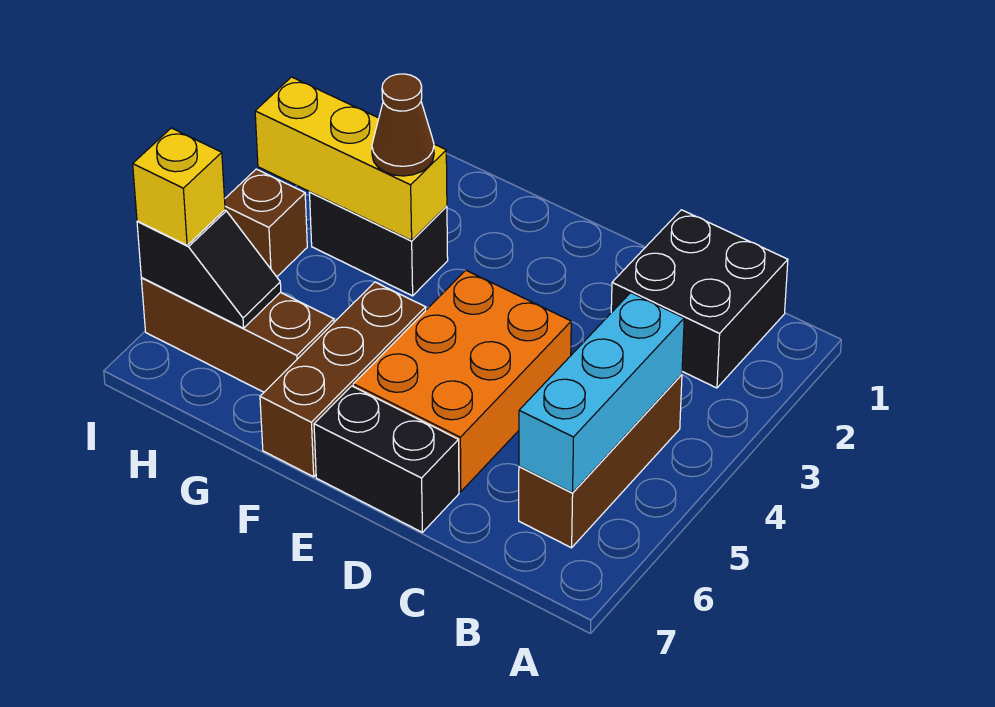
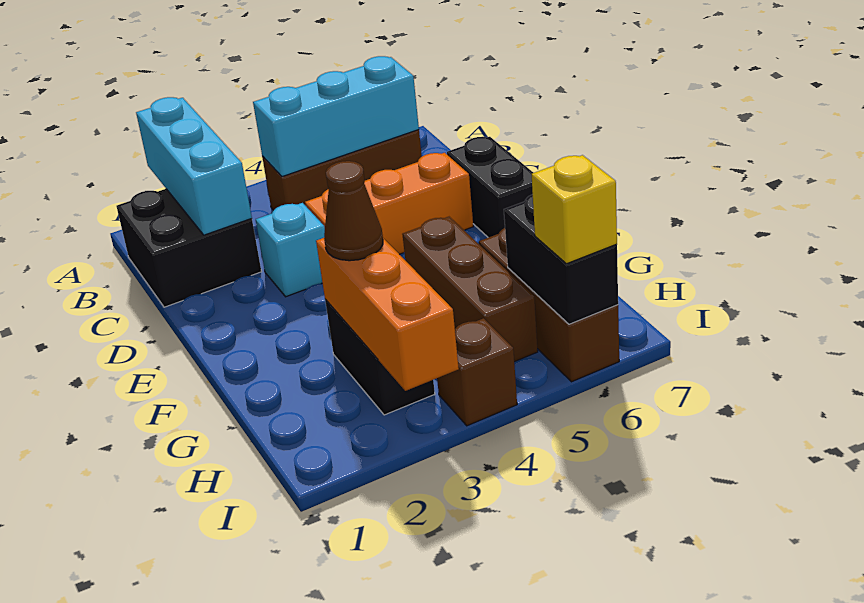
none -> cyan 1x3 brick [136,97,252,235]
none -> cyan 1x1 brick [256,203,325,297]
orange 2x3 brick [353,270,571,492] -> orange 1x3 brick [305,153,473,254]
brown 1x3 brick [260,282,426,477] -> brown 1x3 brick turned to [402,217,538,362]
yellow 1x3 brick [255,77,447,241] -> orange 1x3 brick [316,238,459,391]
black 1x2 slope [137,210,281,328] -> black 1x2 brick [504,194,618,324]

